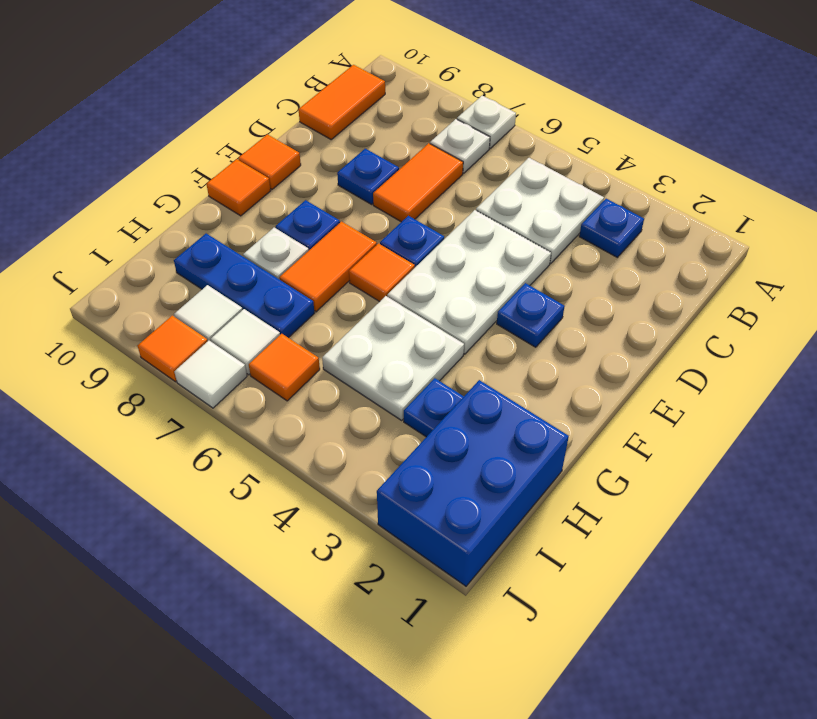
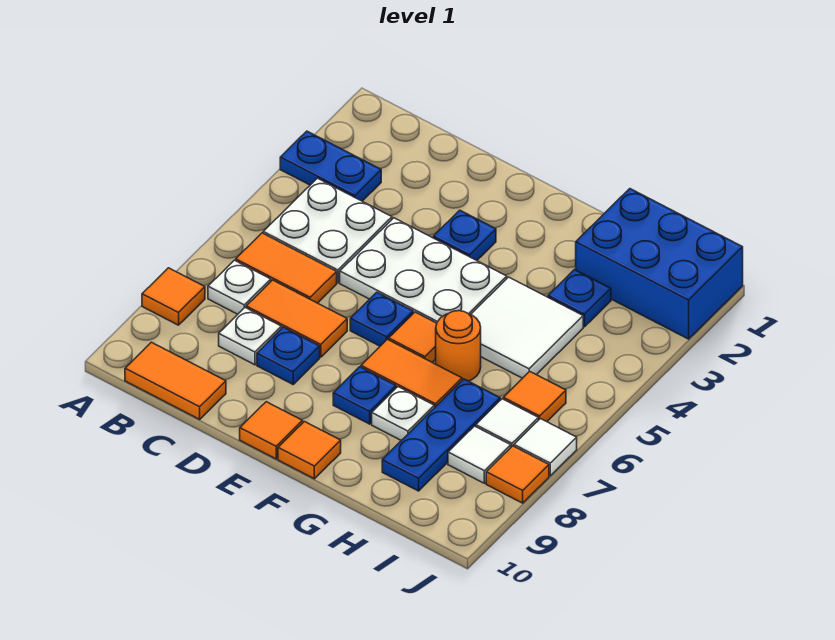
white 1x1 plate [457,96,516,148] -> white 1x1 plate moved to [219,308,281,365]
none -> orange 1x1 tile [142,268,205,325]
blue 1x1 plate [579,199,644,257] -> blue 1x2 plate [280,131,381,201]
none -> orange 1x2 tile [236,233,337,303]
white 2x2 plate [322,296,464,420] -> white 2x2 tile [471,277,583,378]
none -> orange 1x1 round brick [436,311,481,381]

